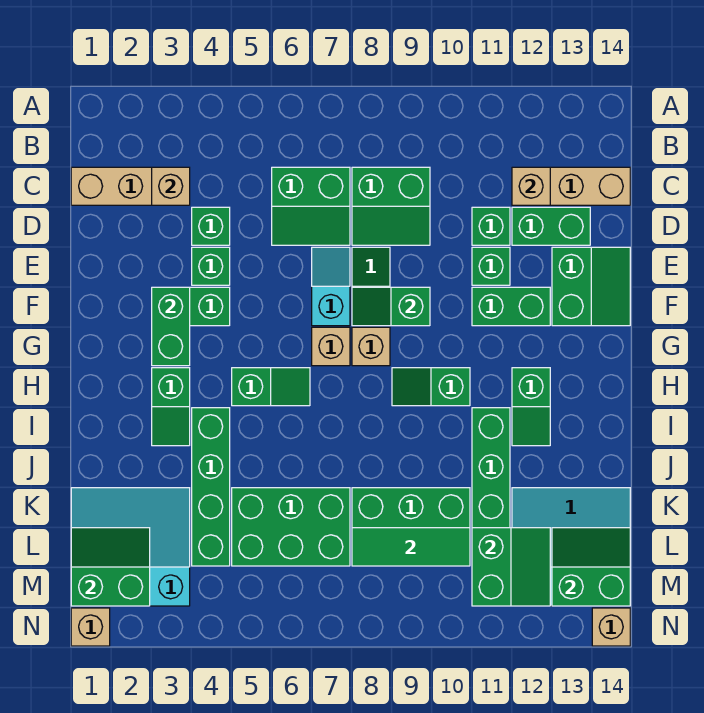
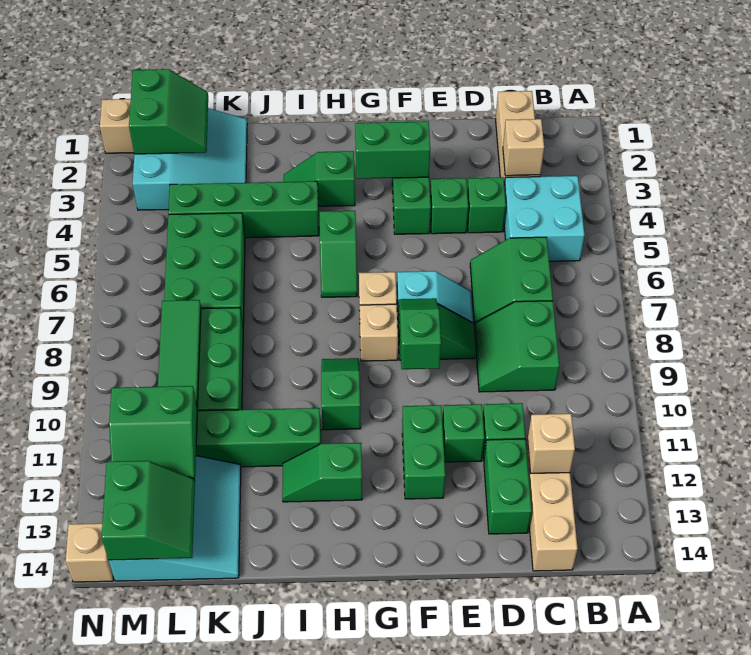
none -> cyan 2x2 brick [504,176,585,261]
green 2x2 slope [552,247,630,326] -> none

